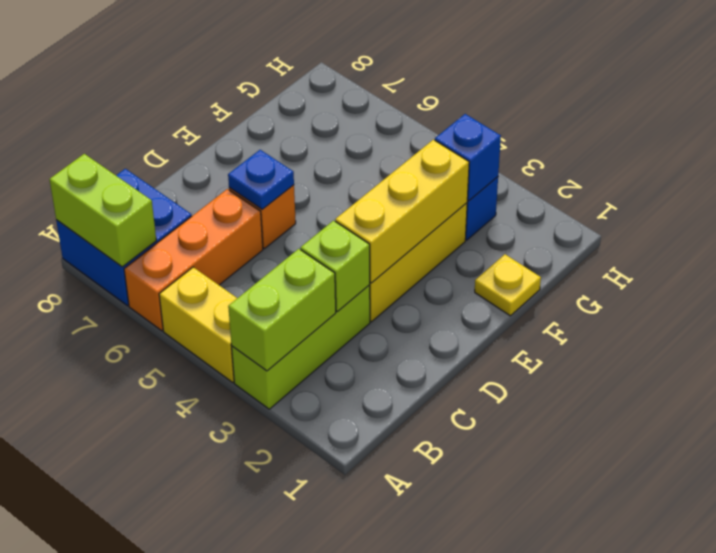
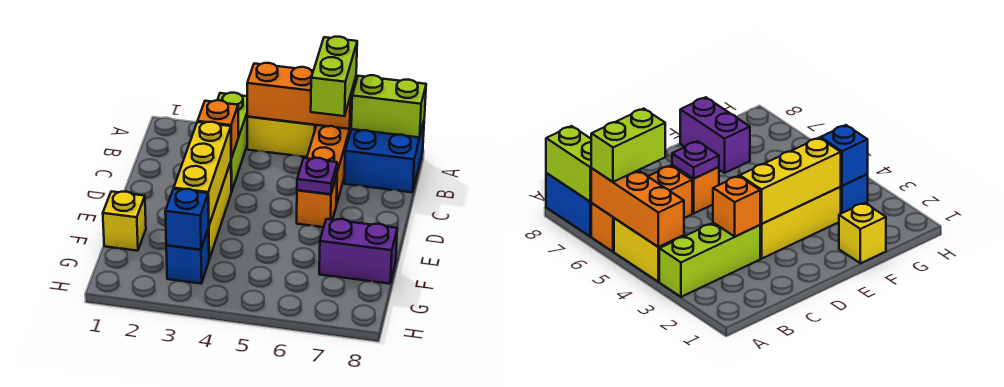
lime 1x2 brick [228,249,336,371] -> lime 1x2 brick moved to [311,37,357,116]
none -> orange 1x3 brick [247,63,356,129]
lime 1x1 brick [300,221,370,311] -> orange 1x1 brick [198,100,238,158]
blue 1x1 plate [228,150,294,209] -> purple 1x1 plate [297,158,337,194]
yellow 1x1 plate [475,254,541,316] -> yellow 1x1 brick [103,191,146,251]
none -> purple 1x2 brick [319,219,397,284]

